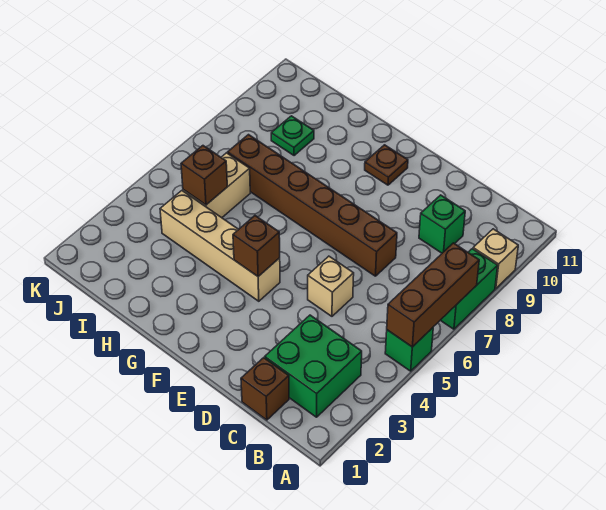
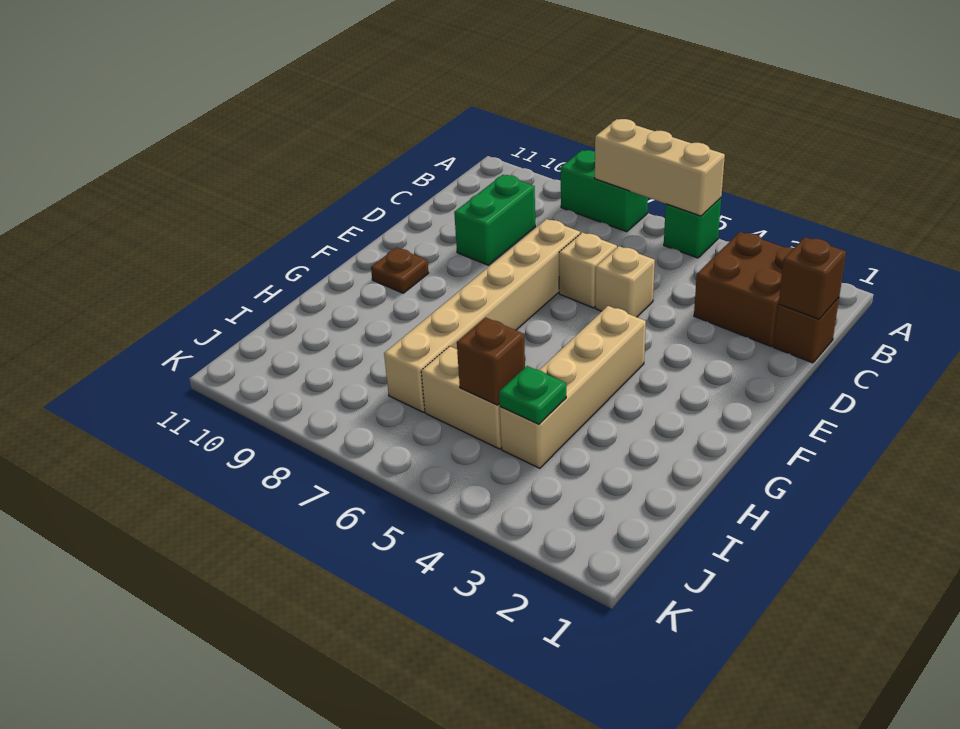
brown 1x3 brick [387,243,479,347] -> tan 1x3 brick [595,119,725,216]
tan 1x1 brick [473,229,518,289] -> tan 1x1 brick moved to [559,232,617,308]
green 2x2 brick [265,315,362,417] -> brown 2x2 brick [694,232,794,346]
green 1x1 brick [419,195,465,253] -> green 1x2 brick [454,175,535,265]
brown 1x6 brick [228,135,397,276] -> tan 1x6 brick [384,219,580,412]
brown 1x1 brick [233,216,280,276] -> brown 1x1 brick moved to [779,237,846,319]
green 1x1 plate [271,116,314,156] -> green 1x1 plate moved to [499,366,566,424]

